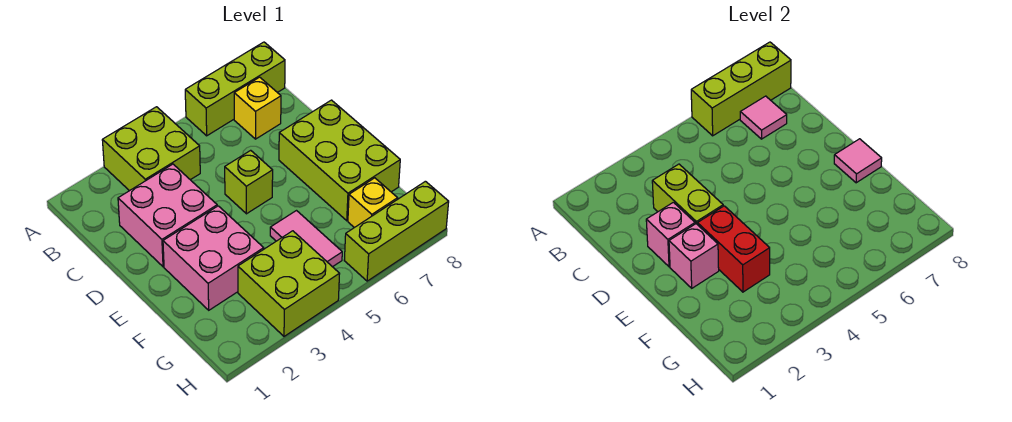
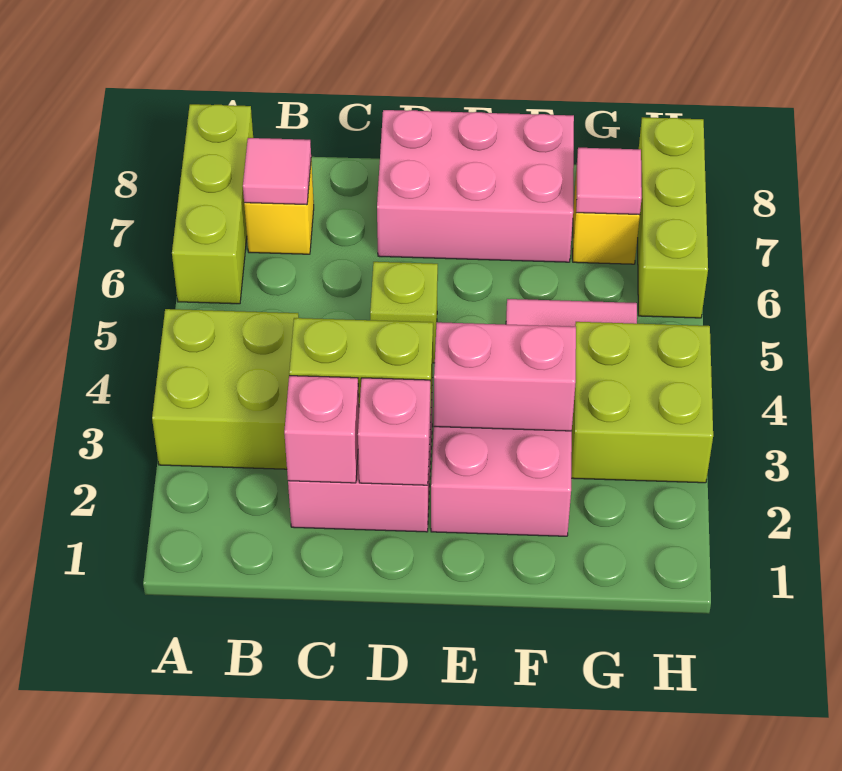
lime 1x3 brick [691,42,791,136] -> none
lime 2x3 brick [279,100,400,221] -> pink 2x3 brick [377,110,574,262]
pink 1x1 brick [669,224,719,288] -> pink 1x1 brick moved to [284,376,359,483]
red 1x2 brick [698,206,770,292] -> pink 1x2 brick [434,322,576,431]
pink 1x1 tile [834,139,882,183] -> pink 1x1 tile moved to [576,148,642,215]

